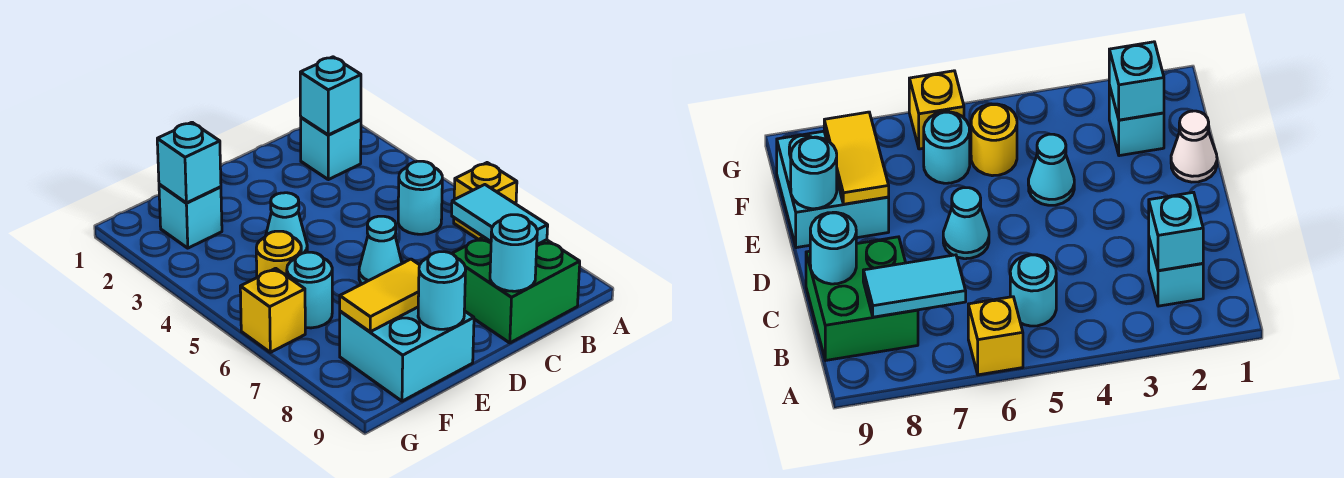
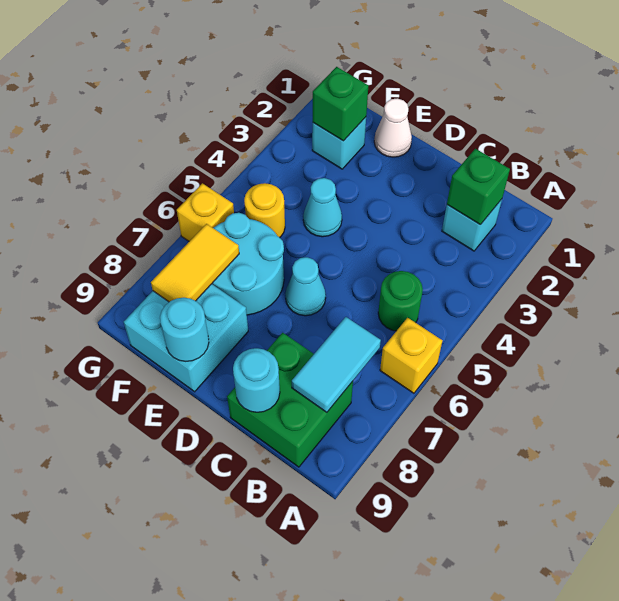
cyan 1x1 brick [300,57,361,135] -> green 1x1 brick [447,149,510,225]
cyan 1x1 round brick [398,161,442,234] -> green 1x1 round brick [378,271,423,331]
yellow 1x2 tile [340,259,419,332] -> yellow 1x2 tile turned to [151,224,239,302]
cyan 1x1 brick [157,122,221,203] -> green 1x1 brick [313,67,368,141]
cyan 1x1 round brick [287,252,332,328] -> cyan 2x2 round brick [212,213,284,315]

